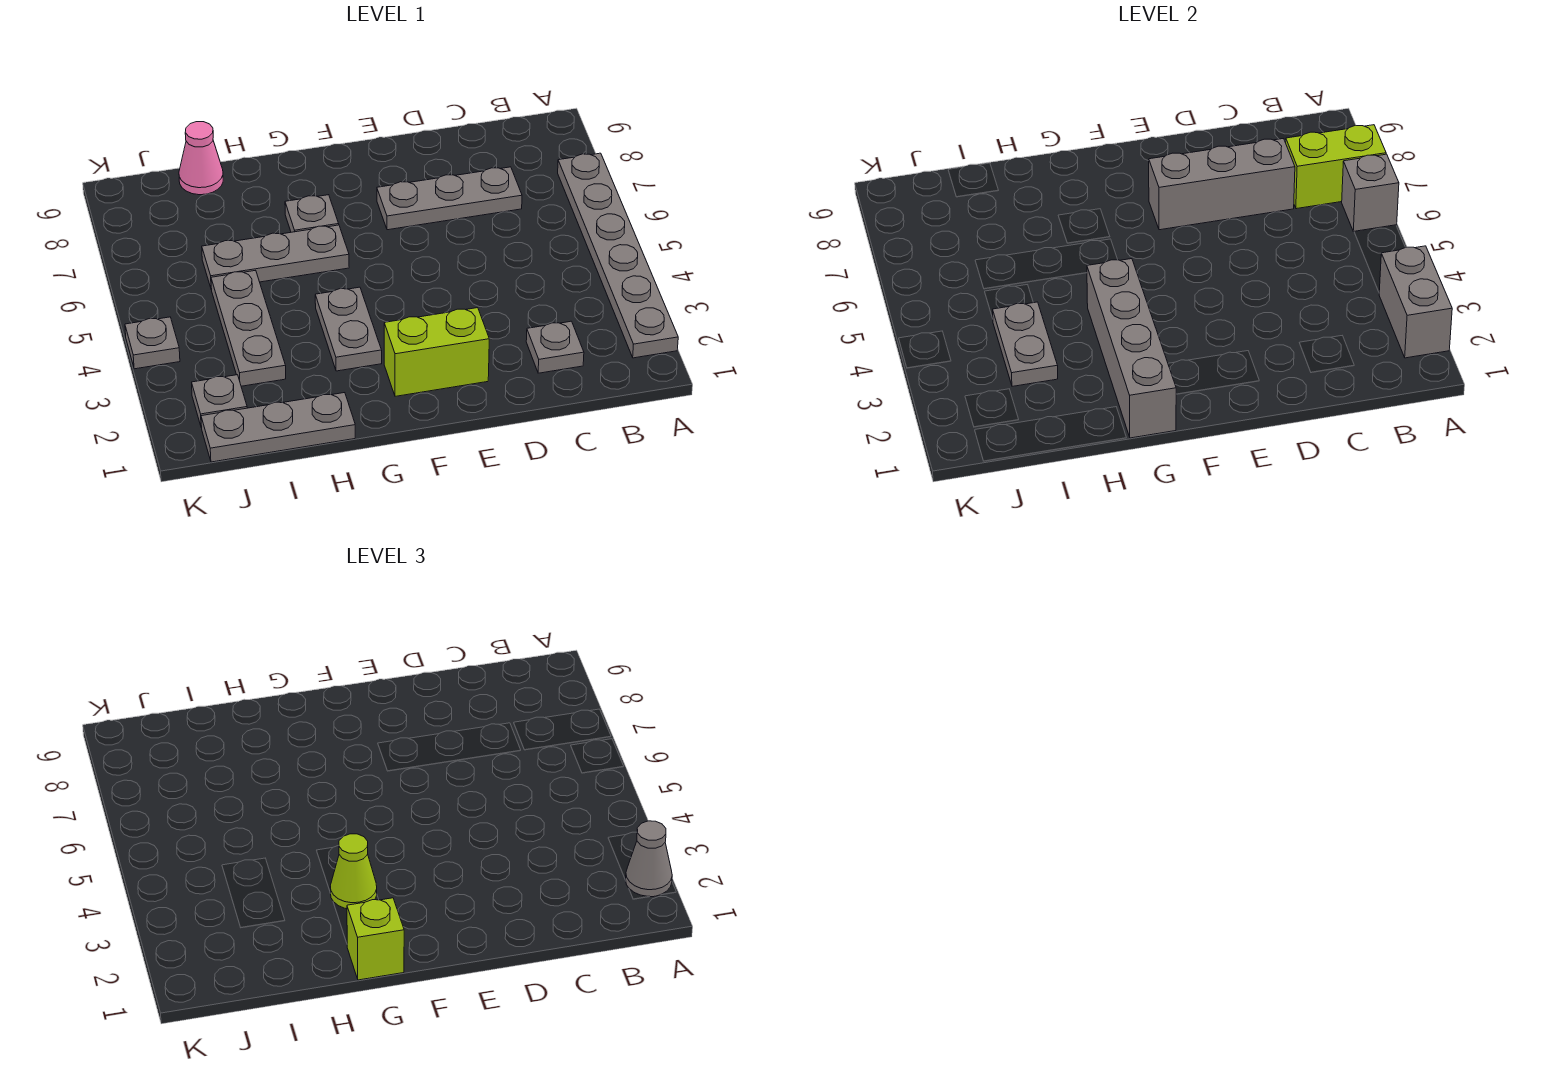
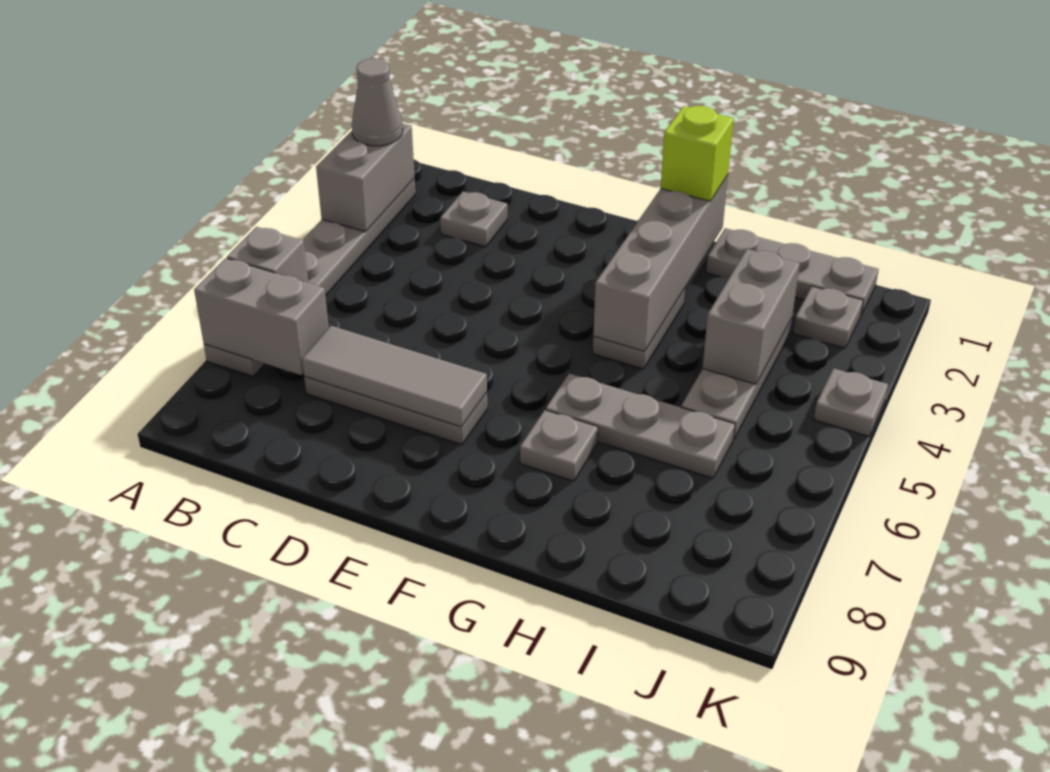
lime 1x2 brick [1286,125,1386,209] -> grey 1x2 brick [194,258,329,375]
grey 1x3 brick [1149,139,1295,230] -> grey 1x3 tile [302,326,487,427]
lime 1x2 brick [384,308,489,396] -> none
lime 1x1 cone [330,834,377,909] -> none
grey 1x2 plate [993,302,1058,386] -> grey 1x2 brick [702,249,800,384]
pink 1x1 cone [179,122,223,195] -> none

